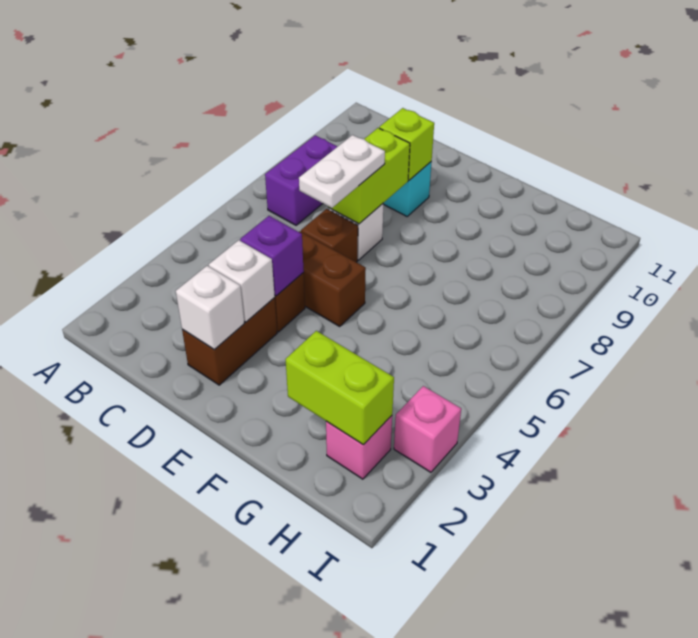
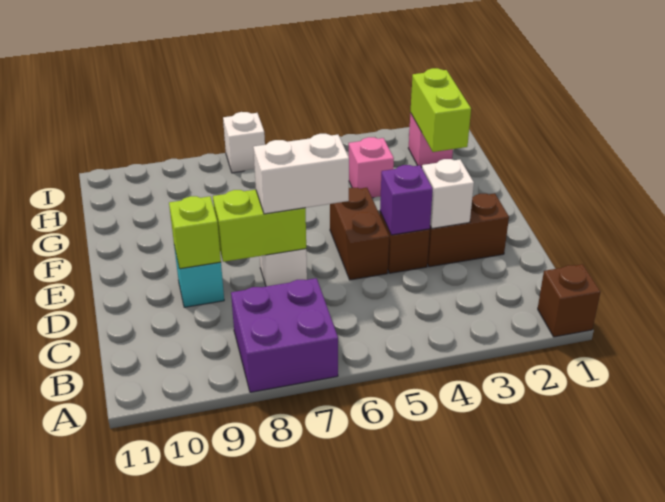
purple 1x2 brick [265,135,337,225] -> purple 2x2 brick [231,278,338,392]
white 1x1 brick [176,266,244,350] -> white 1x1 brick moved to [223,112,265,173]
brown 1x1 brick [301,209,358,262] -> brown 1x1 brick moved to [538,264,600,337]
white 1x2 plate [299,135,385,208] -> white 1x2 brick [253,134,349,214]
pink 1x1 brick [394,386,461,472] -> pink 1x1 brick moved to [349,137,394,198]

